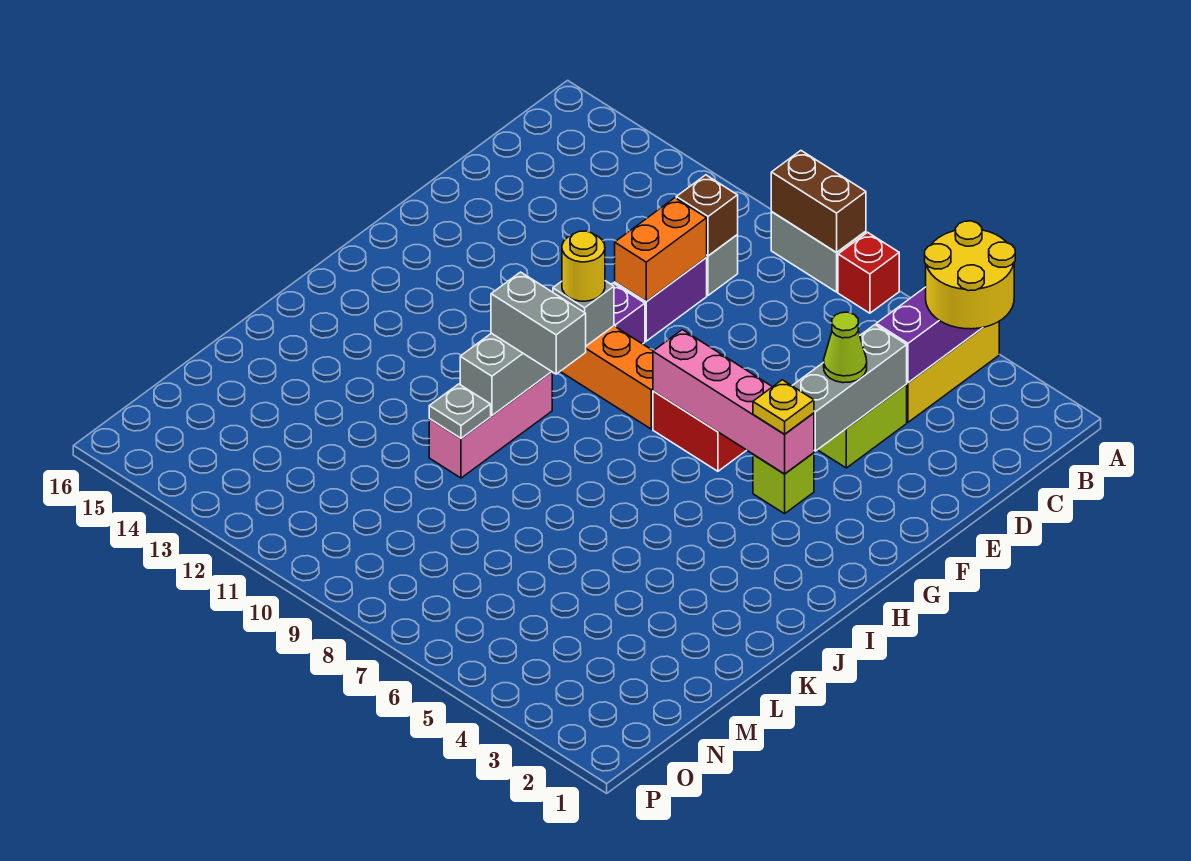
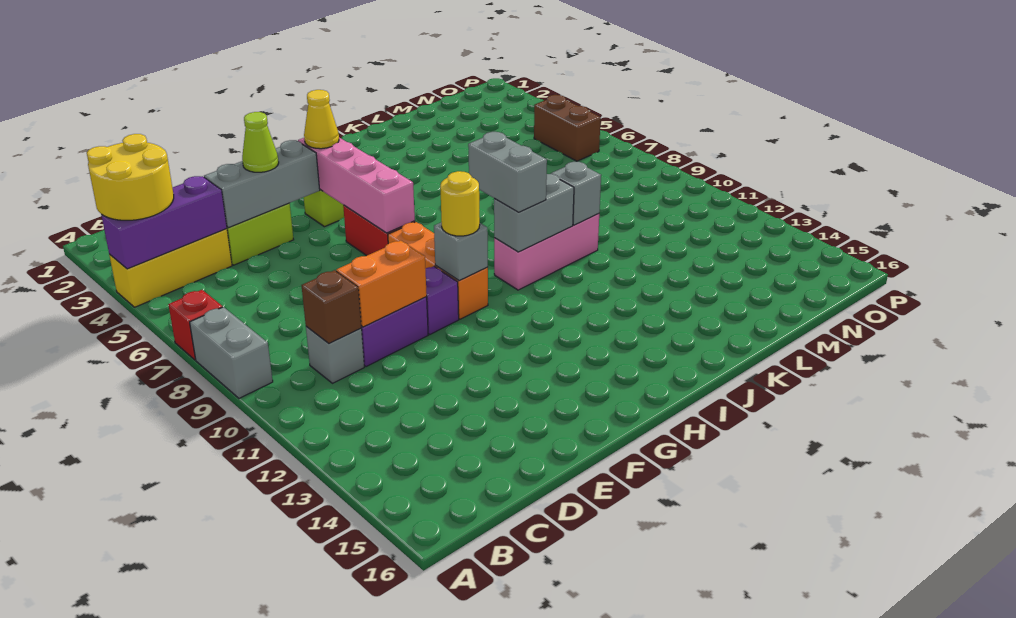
brown 1x2 brick [771,151,866,253] -> brown 1x2 brick moved to [534,95,601,161]
yellow 1x1 plate [753,380,814,434] -> yellow 1x1 cone [304,90,339,149]
grey 1x1 plate [429,384,491,438] -> grey 1x1 brick [551,162,601,225]

